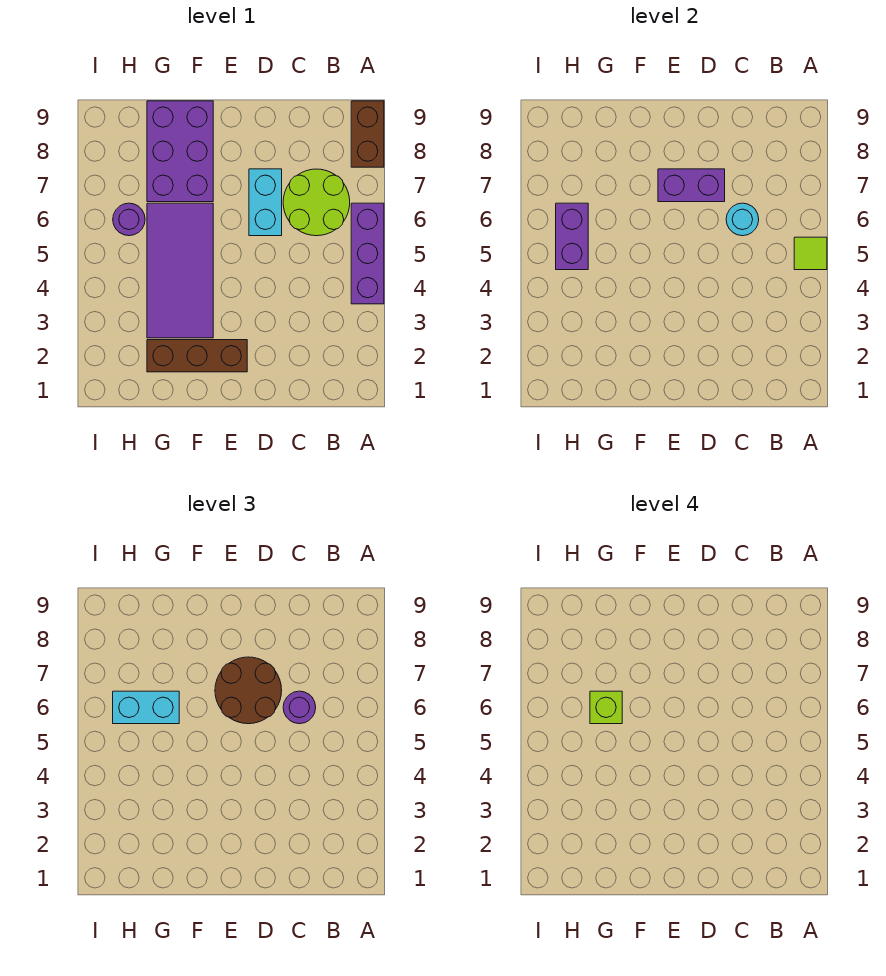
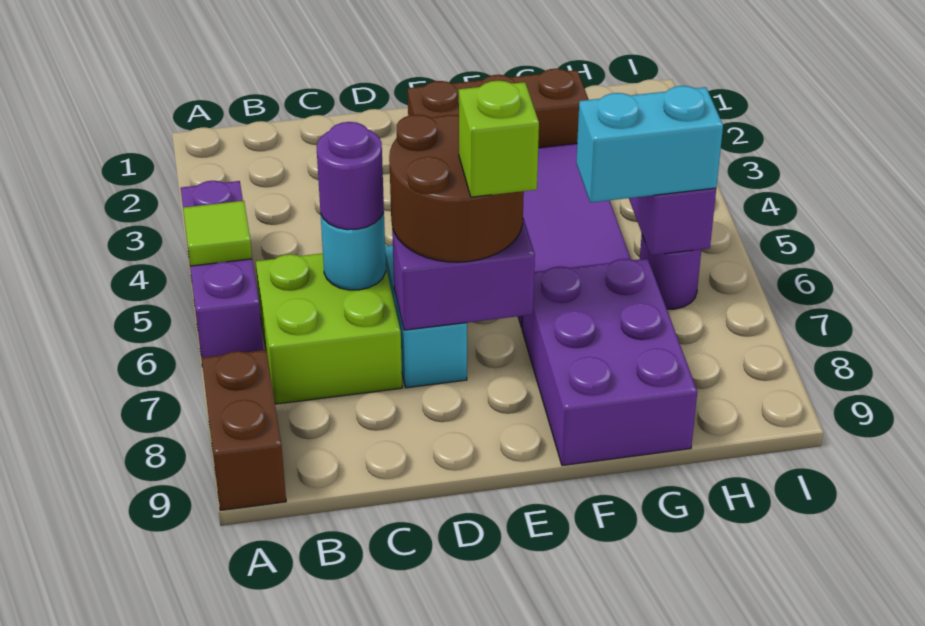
lime 2x2 round brick [283,169,350,236] -> lime 2x2 brick [256,253,402,404]
lime 1x1 brick [590,691,622,724] -> lime 1x1 brick moved to [459,81,539,197]

